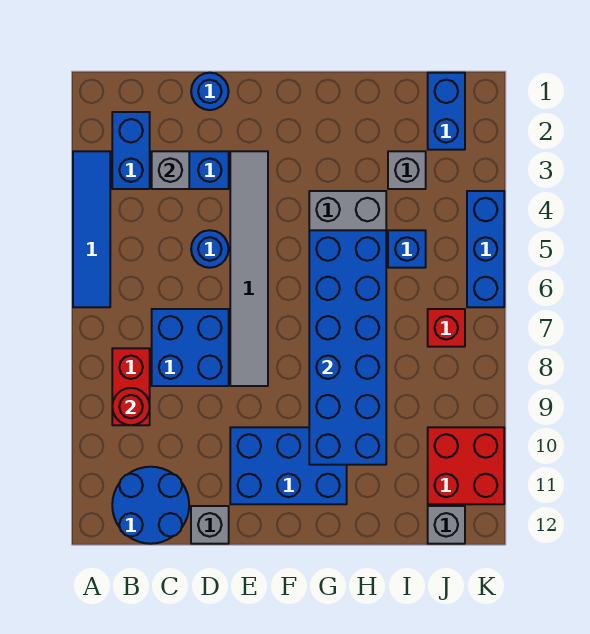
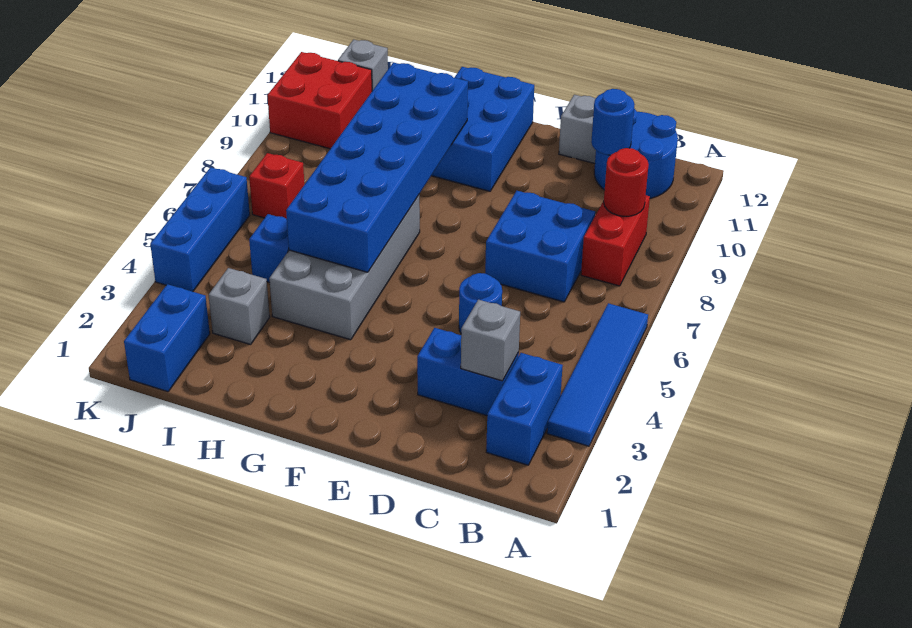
blue 1x1 round brick [191,73,229,110] -> blue 1x1 round brick moved to [591,89,635,155]
grey 1x6 tile [230,151,268,386] -> none
blue 2x3 brick [230,427,347,504] -> blue 2x3 brick turned to [431,67,534,191]

